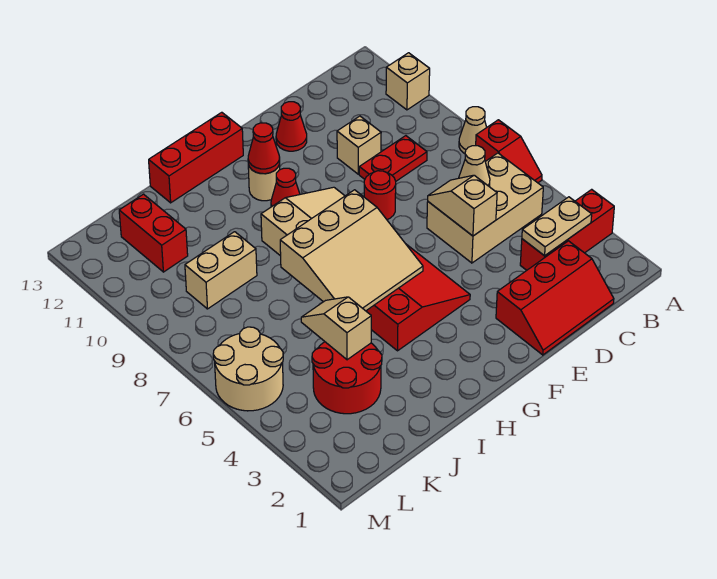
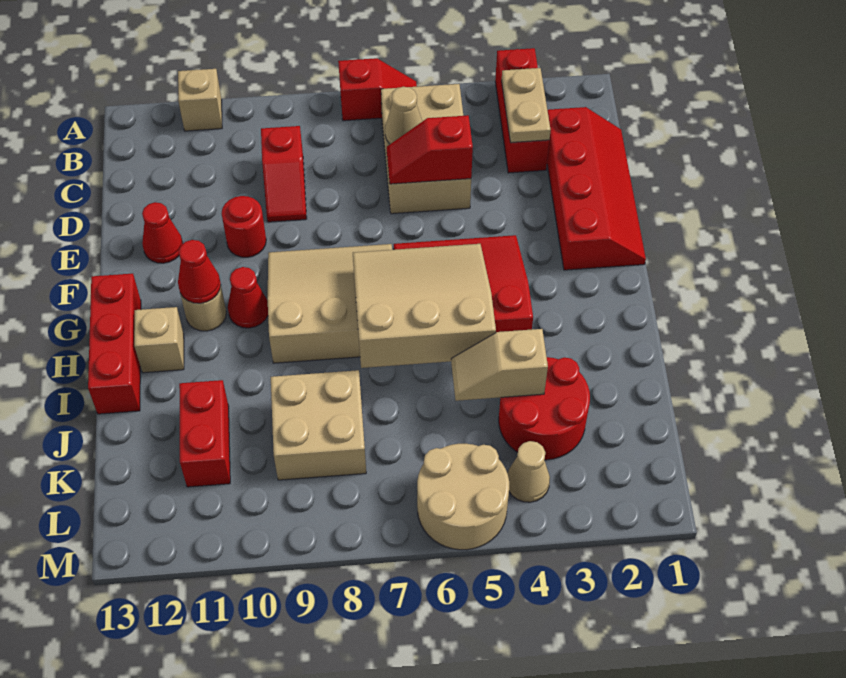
tan 1x1 cone [459,107,487,154] -> tan 1x1 cone moved to [507,441,550,502]
red 2x3 slope [496,241,614,355] -> red 2x4 slope [547,107,646,270]
red 1x2 plate [359,136,427,181] -> red 1x2 slope [261,126,307,222]
tan 1x2 slope [428,175,497,236] -> red 1x2 slope [387,115,473,184]
tan 1x1 brick [337,116,381,174] -> tan 1x1 brick moved to [134,307,184,373]
red 1x1 round brick [364,171,396,220] -> red 1x1 round brick moved to [222,196,266,257]
tan 3x3 slope [280,190,423,311] -> tan 3x3 slope turned to [353,244,496,368]
tan 1x2 brick [185,232,257,309] -> tan 2x2 brick [271,370,366,480]
red 1x2 brick [119,194,188,272] -> red 1x2 brick turned to [179,380,230,487]

